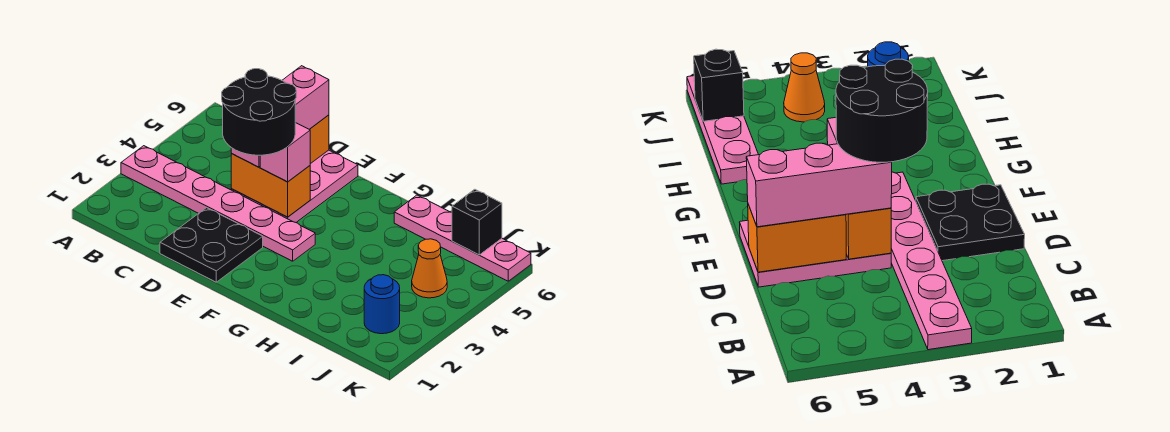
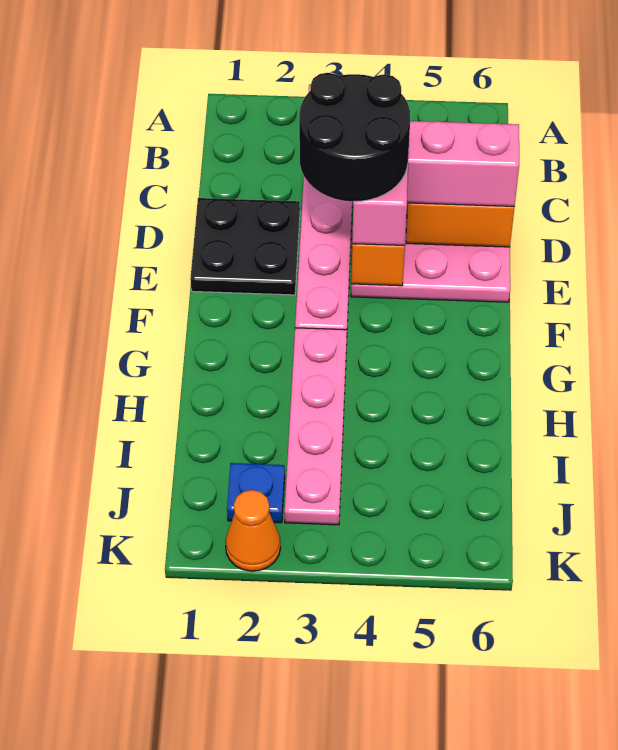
pink 1x4 plate [394,195,531,281] -> pink 1x4 plate moved to [285,328,347,525]
blue 1x1 round brick [364,275,400,334] -> blue 1x1 plate [227,463,285,523]
orange 1x1 cone [412,239,447,298] -> orange 1x1 cone moved to [225,490,280,571]
black 1x1 brick [452,189,502,255] -> none

